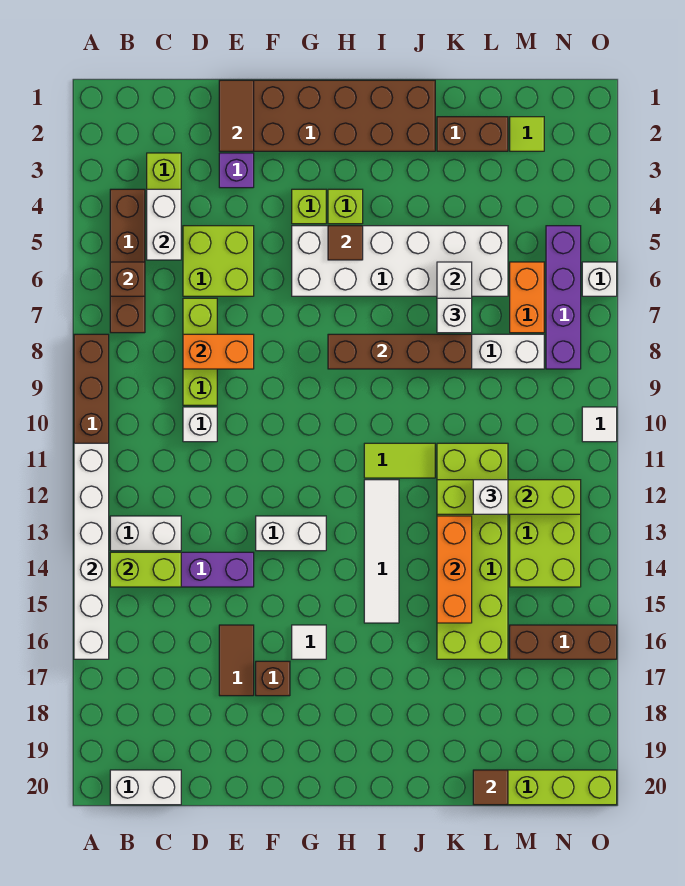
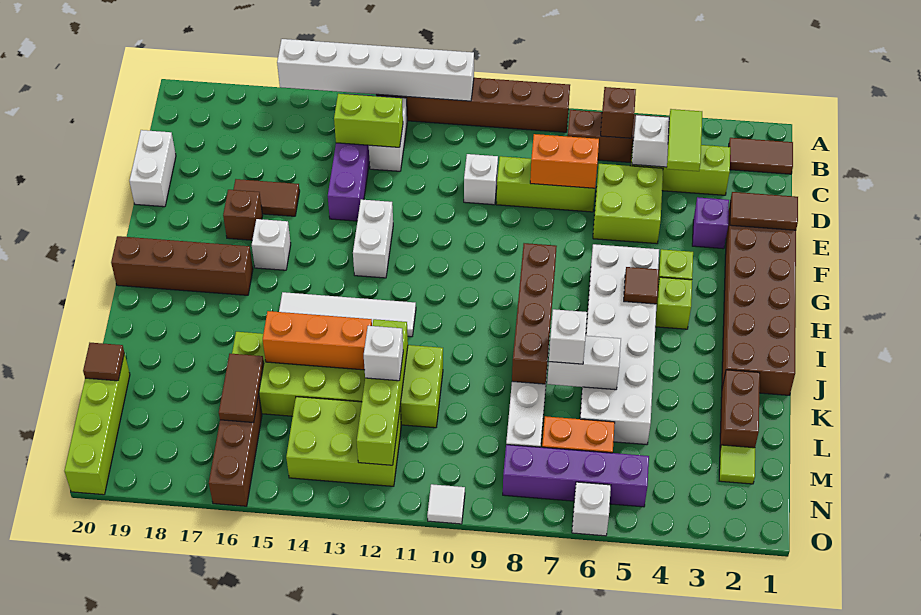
none -> brown 1x2 tile [729,138,793,174]
lime 1x2 brick [110,552,181,587] -> lime 1x2 brick turned to [334,94,403,147]
white 1x2 brick [110,770,181,805] -> white 1x2 brick moved to [129,130,176,207]
orange 1x2 brick [183,334,254,369] -> orange 1x2 brick turned to [530,134,599,188]
white 1x1 tile [292,625,326,659] -> white 1x1 brick [252,219,291,270]
none -> brown 1x4 brick [111,236,253,295]
lime 1x2 tile [364,443,435,478] -> lime 1x2 tile moved to [667,109,702,171]
none -> brown 1x2 tile [219,354,264,423]

